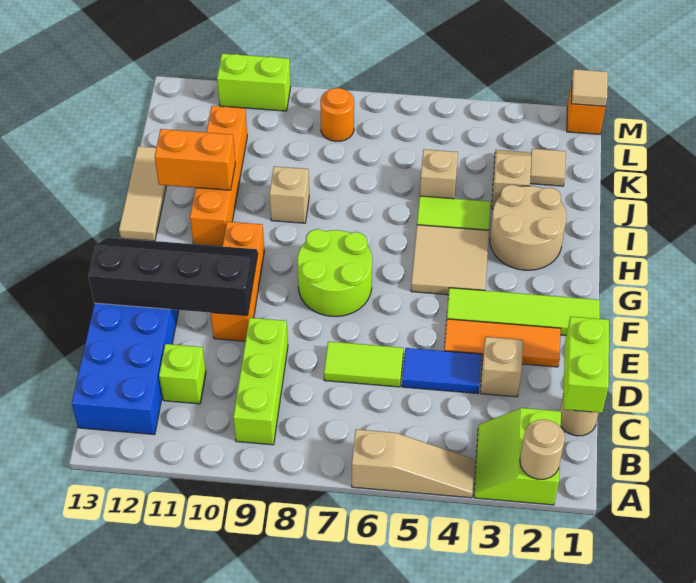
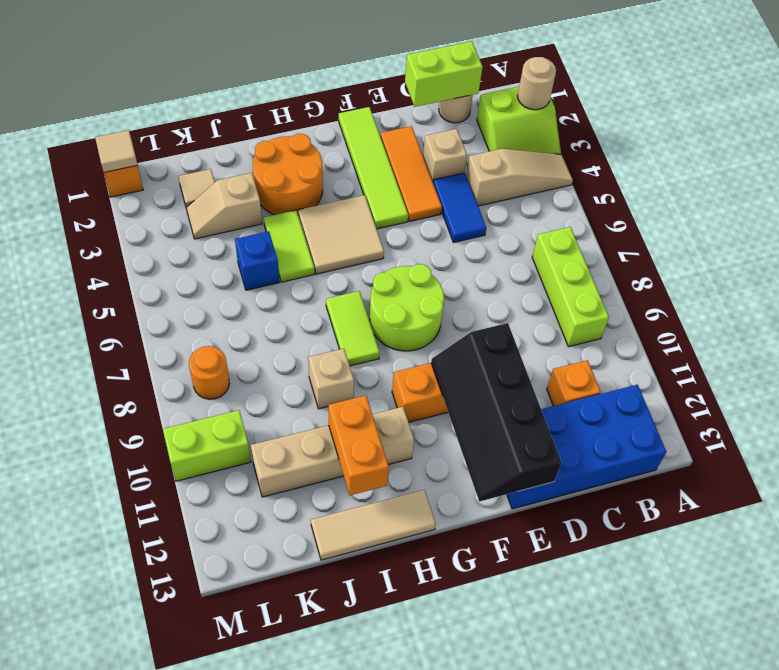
tan 1x3 slope [352,429,475,498] -> tan 1x3 slope turned to [466,149,573,206]
lime 1x3 brick [233,318,288,445] -> lime 1x3 brick turned to [532,227,609,347]
lime 1x1 brick [159,344,206,404] -> orange 1x1 brick [547,360,601,406]
lime 1x2 tile [324,341,403,387] -> lime 1x2 tile moved to [326,291,380,366]
tan 2x2 round brick [490,185,566,270] -> orange 2x2 round brick [253,134,323,215]
orange 1x4 brick [190,106,247,246] -> tan 1x4 brick [251,407,414,497]
tan 1x1 brick [420,149,458,199] -> blue 1x1 brick [235,231,279,290]
lime 1x2 brick [217,54,291,111] -> lime 1x2 brick turned to [163,410,251,481]

